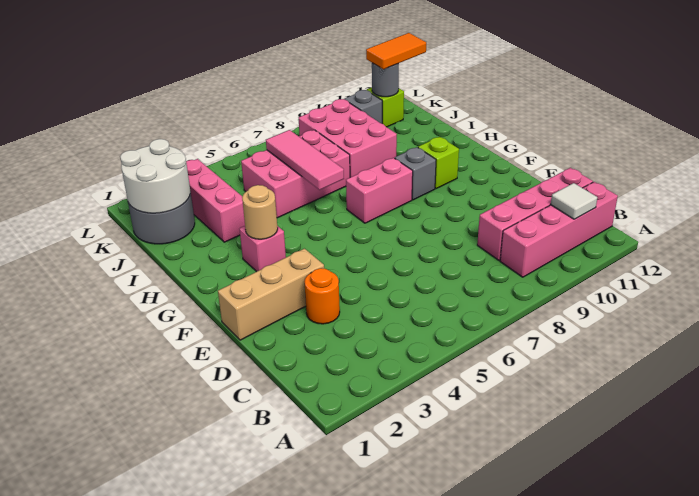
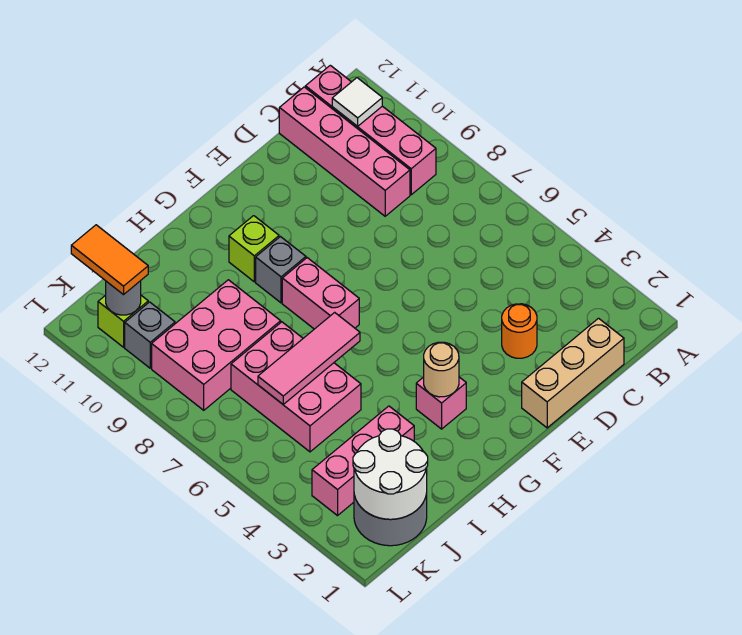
tan 1x3 brick [218,249,324,340] -> tan 1x3 brick turned to [522,318,624,428]

